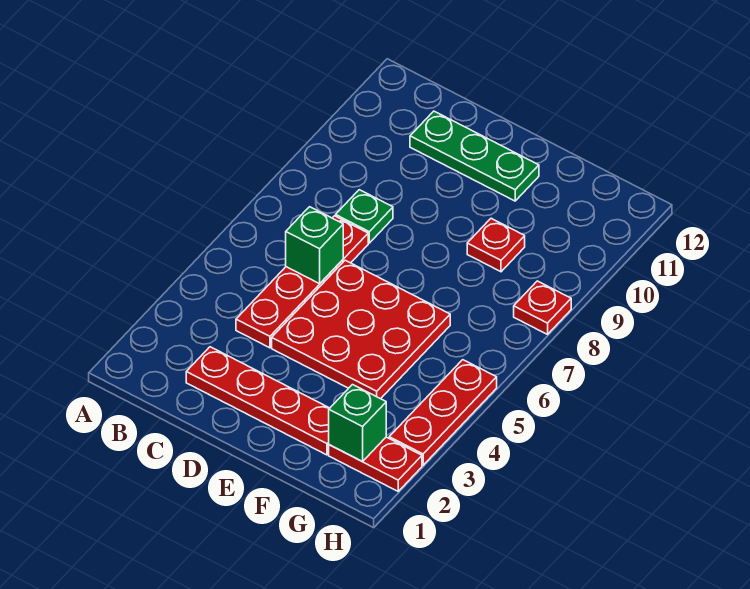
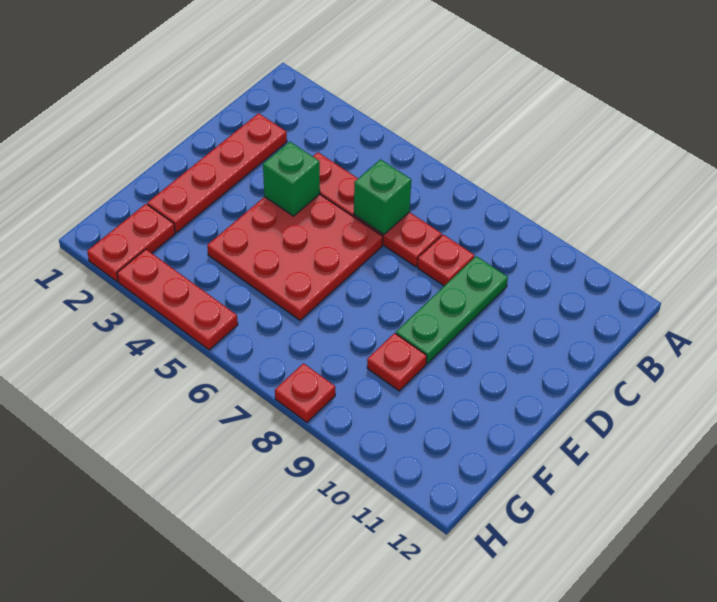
green 1x1 plate [336,190,393,243] -> red 1x1 plate [417,235,474,286]
green 1x3 plate [410,111,539,201] -> green 1x3 plate moved to [396,256,508,364]
green 1x1 brick [329,385,386,462] -> green 1x1 brick moved to [263,142,320,216]

